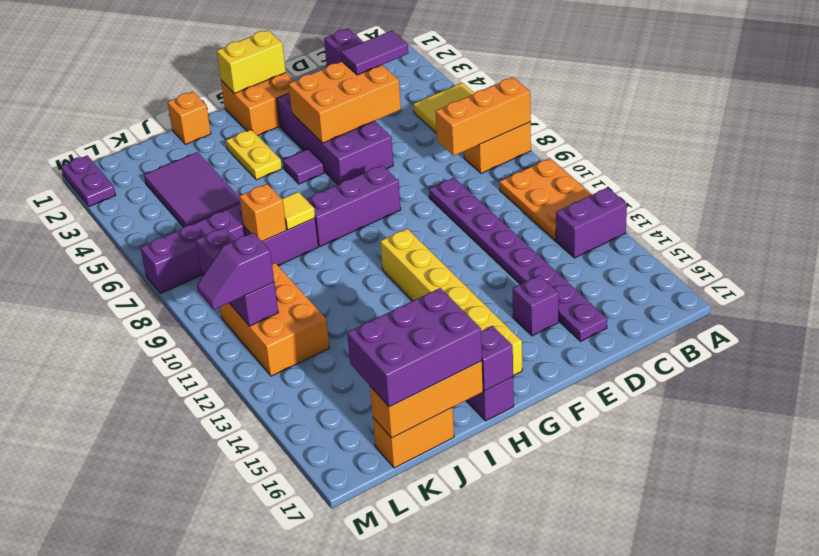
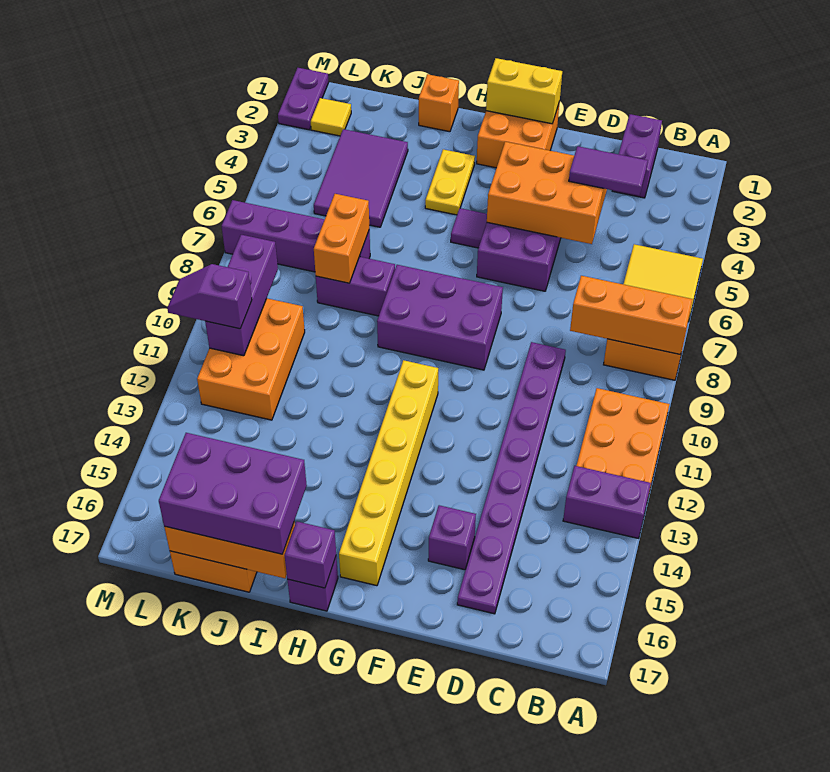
purple 1x3 brick [306,165,401,247] -> purple 2x3 brick [377,265,503,370]
yellow 1x1 tile [282,192,315,230] -> yellow 1x1 tile moved to [311,98,351,136]
orange 1x1 brick [240,184,287,241] -> orange 1x2 brick [314,194,369,283]

